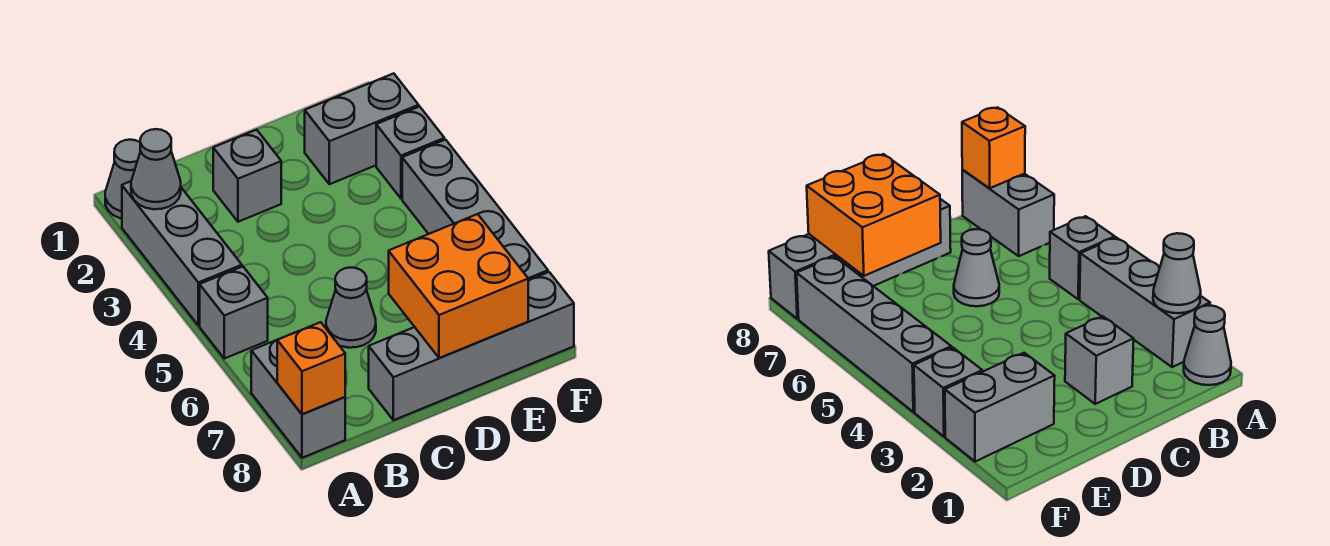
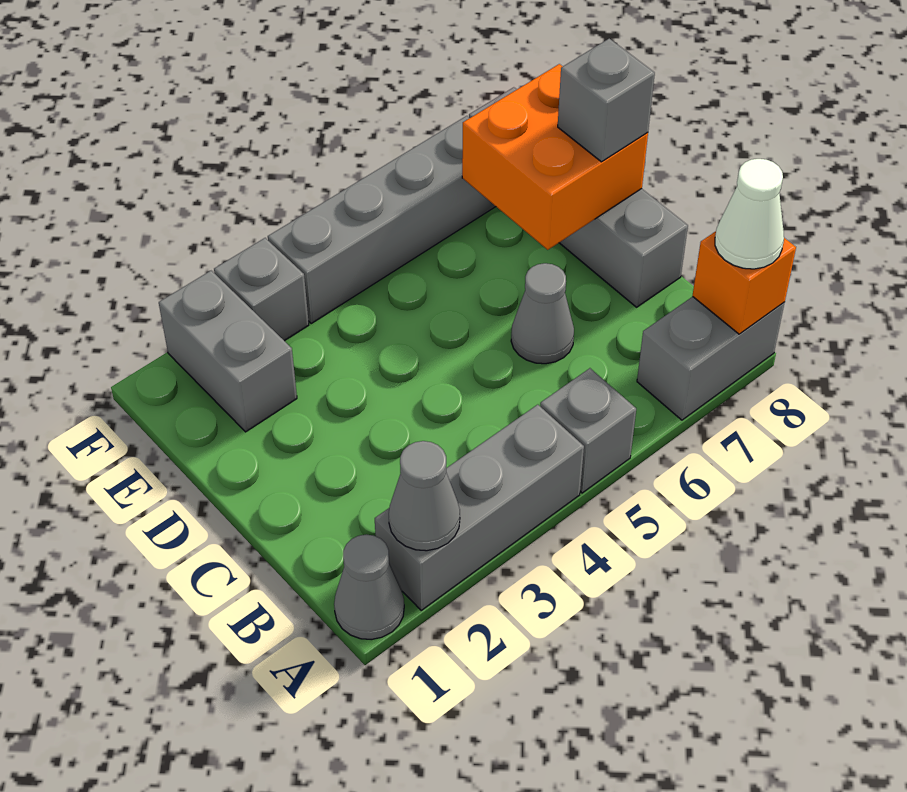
none -> white 1x1 cone [715,159,784,269]
grey 1x1 brick [213,130,281,222] -> grey 1x1 brick moved to [558,39,655,162]

